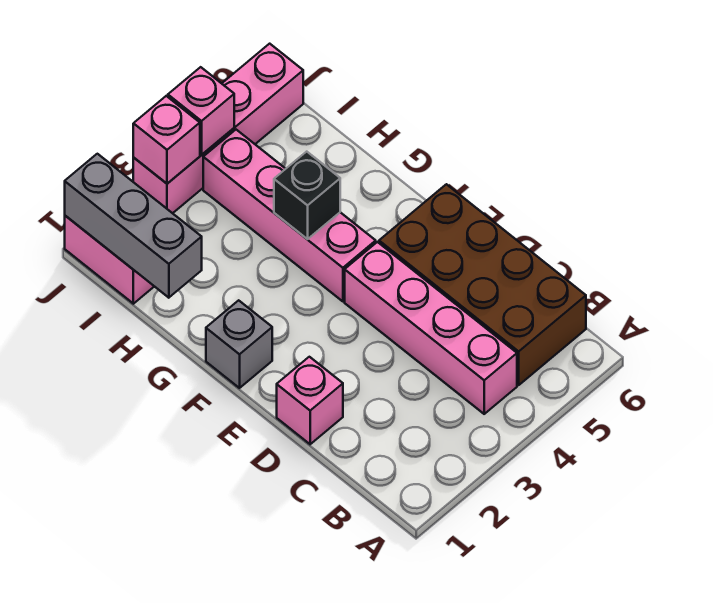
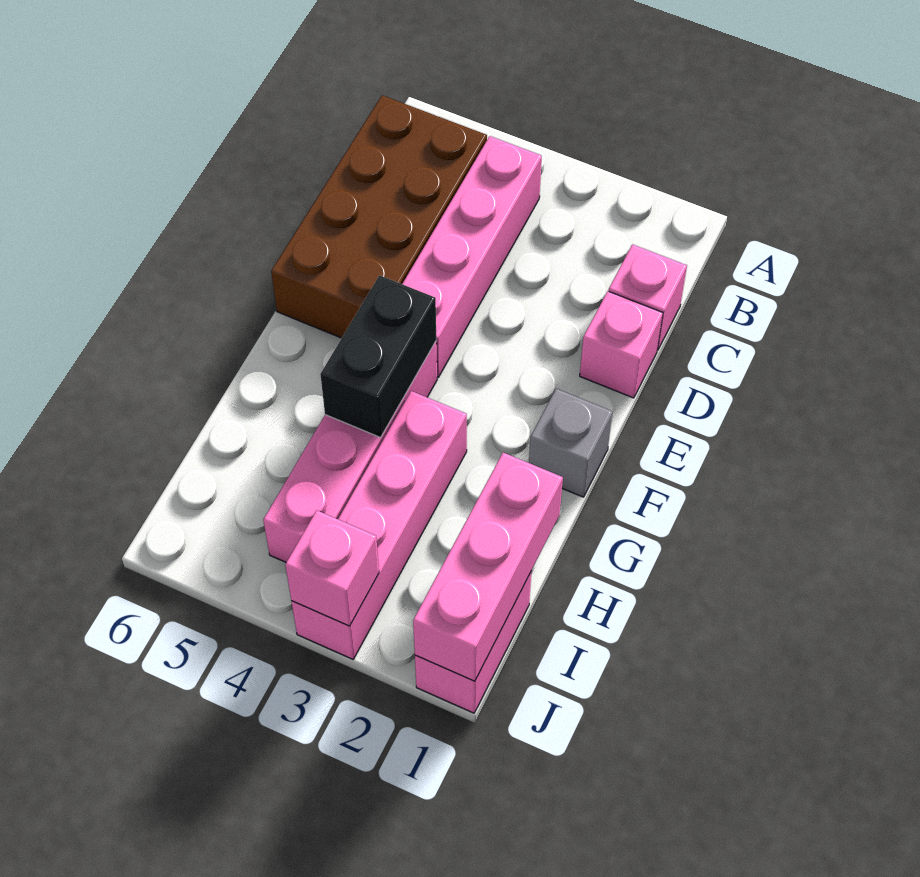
black 1x1 brick [274,152,340,239] -> black 1x2 brick [320,275,436,438]
grey 1x3 brick [65,154,202,298] -> pink 1x3 brick [413,453,563,681]
pink 1x4 brick [133,44,303,213] -> pink 1x4 brick turned to [291,391,467,659]
pink 1x1 brick [168,67,234,155] -> pink 1x1 brick moved to [609,244,687,350]

